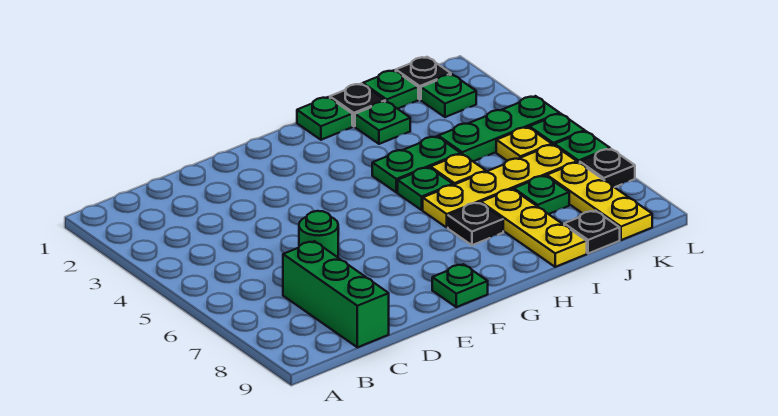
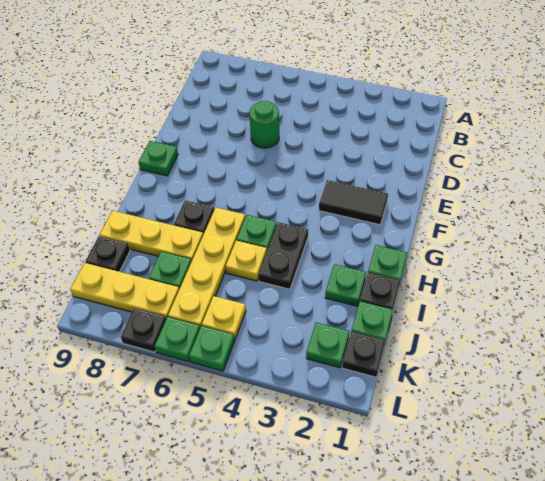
green 1x3 brick [283,241,389,347] -> none
none -> black 1x2 tile [319,180,388,225]
green 1x2 plate [372,136,461,193] -> black 1x2 plate [258,222,308,289]
green 1x3 plate [438,96,560,161] -> none

